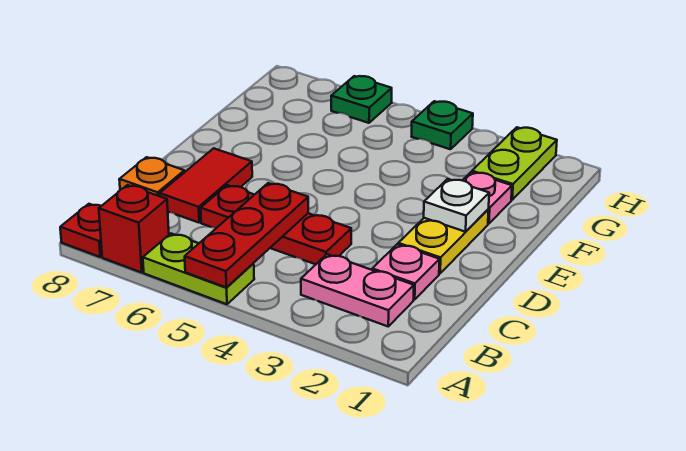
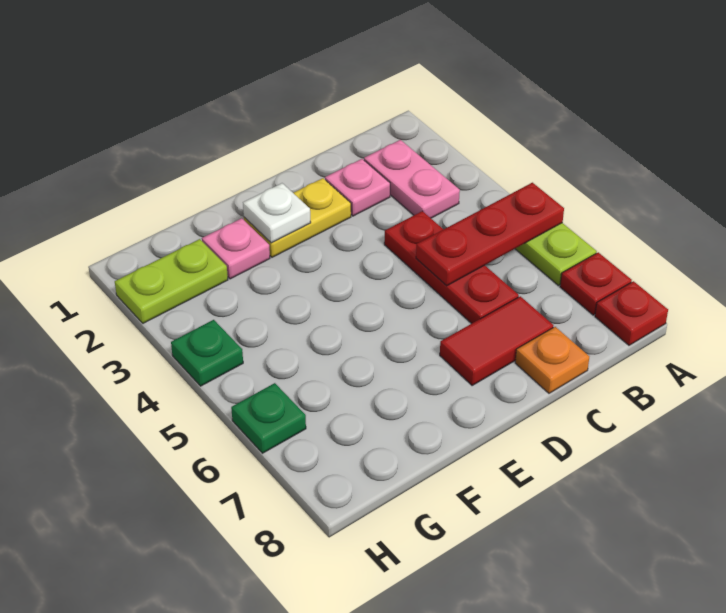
red 1x1 brick [99,185,169,272] -> red 1x1 plate [560,252,632,315]

